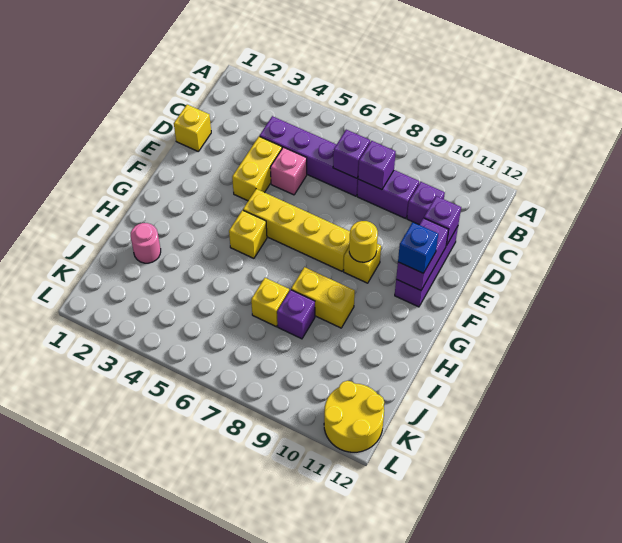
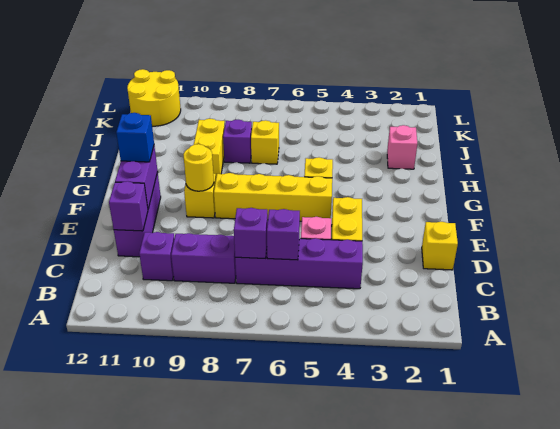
purple 1x1 brick [358,141,396,190] -> purple 1x1 brick moved to [267,209,300,260]
yellow 1x2 brick [291,267,355,328] -> yellow 1x2 brick turned to [194,119,225,176]
pink 1x1 round brick [131,223,161,263] -> pink 1x1 brick [387,125,417,169]

